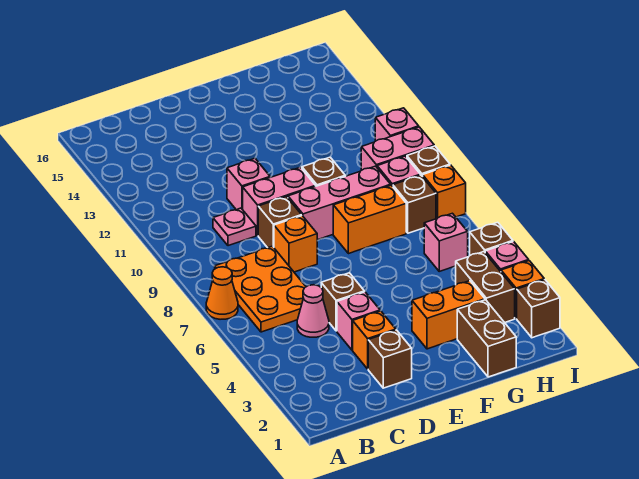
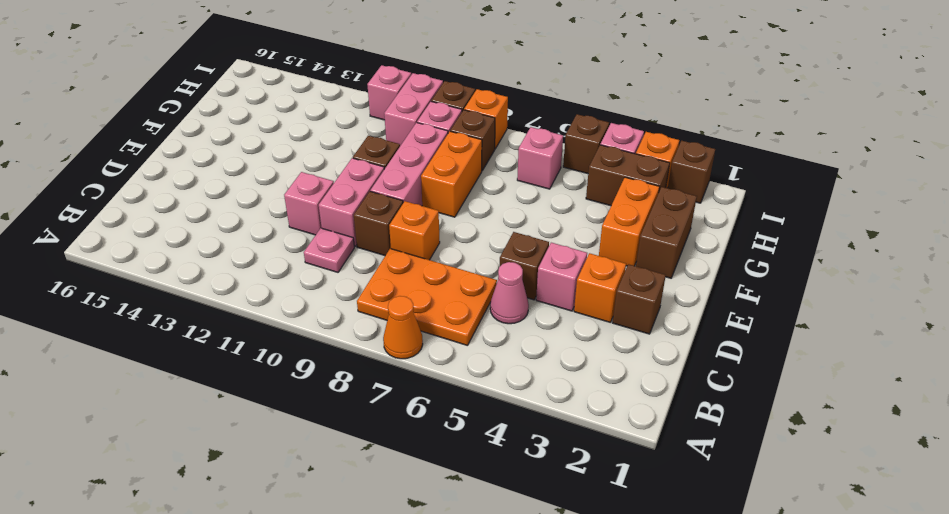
brown 1x2 brick [457,300,516,377] -> brown 1x2 brick turned to [636,187,697,278]

